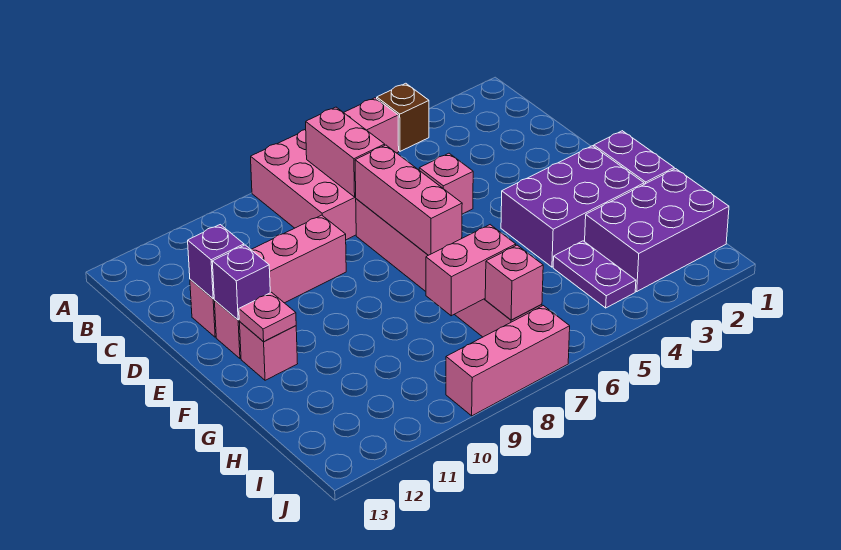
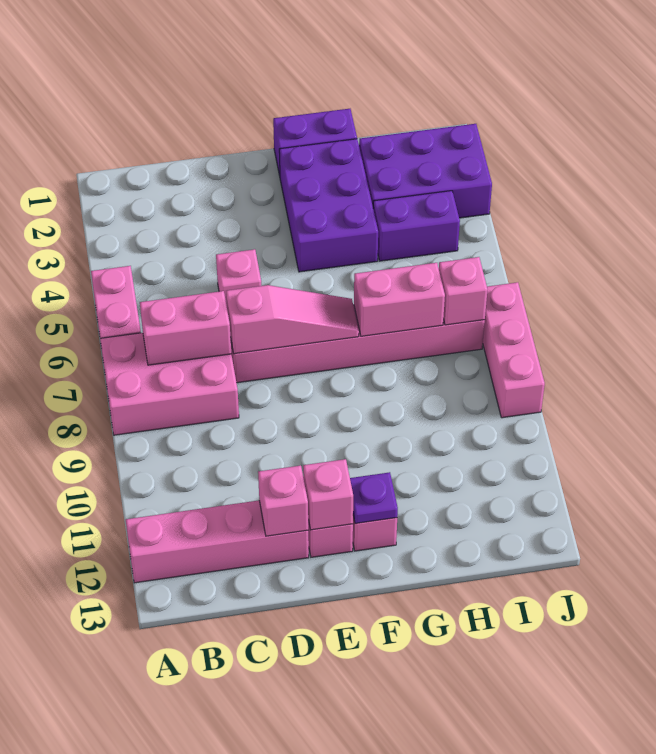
brown 1x1 brick [377,83,429,151] -> none
pink 1x3 brick [355,145,462,255] -> pink 1x3 slope [226,285,359,354]
pink 1x4 brick [190,215,346,337] -> pink 1x4 brick turned to [126,500,309,583]
purple 1x1 brick [188,225,244,299] -> pink 1x1 brick [258,465,308,536]
purple 1x1 brick [212,245,270,320] -> pink 1x1 brick [303,459,353,530]
pink 1x1 plate [239,292,296,342] -> purple 1x1 plate [350,472,398,524]
purple 2x3 brick [585,169,729,291] -> purple 2x3 brick turned to [359,124,492,218]
purple 1x2 plate [553,241,636,308] -> purple 1x2 brick [373,191,460,261]
pink 1x2 brick [426,225,516,316] -> pink 1x2 brick turned to [354,263,445,336]

